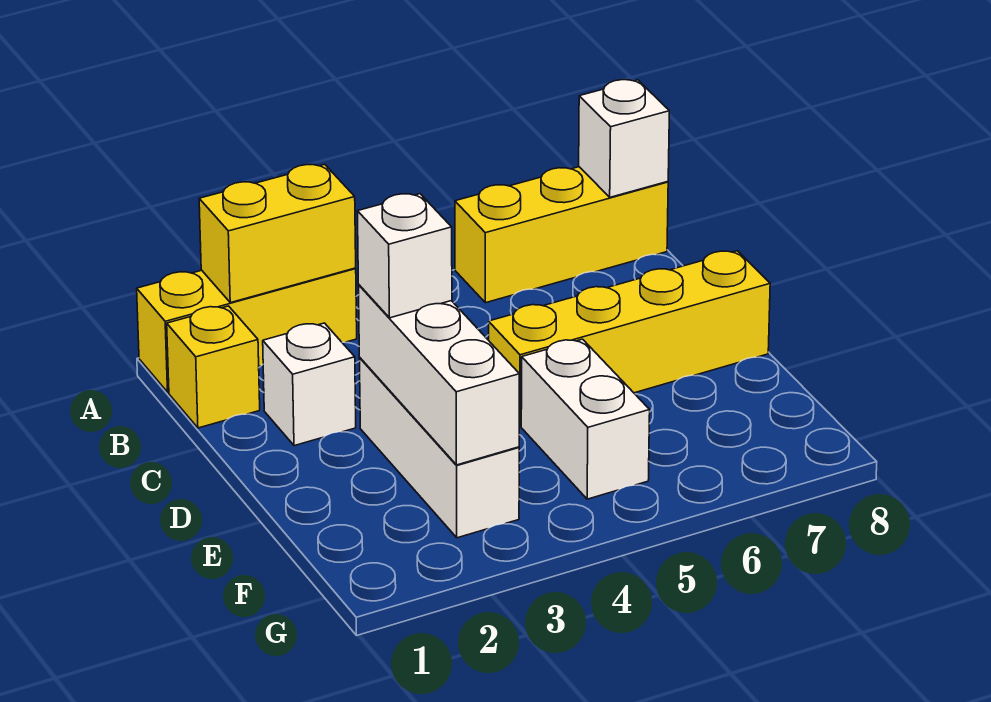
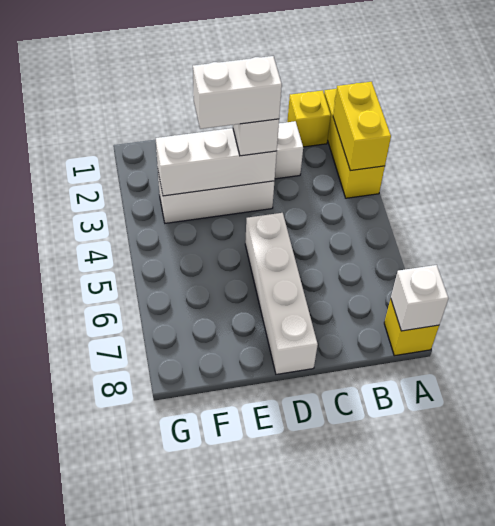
yellow 1x3 brick [455,167,668,303] -> yellow 1x1 brick [384,299,439,356]
yellow 1x4 brick [489,251,770,426] -> white 1x4 brick [245,213,318,374]
white 1x2 brick [521,339,650,499] -> white 1x2 brick moved to [193,56,282,129]

